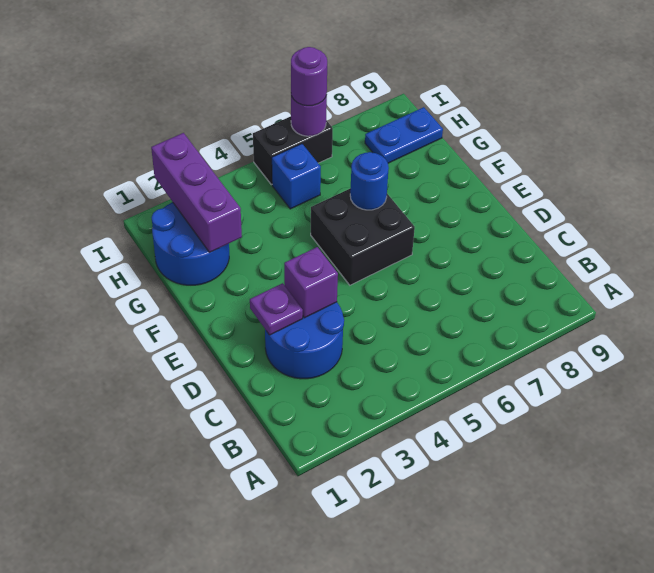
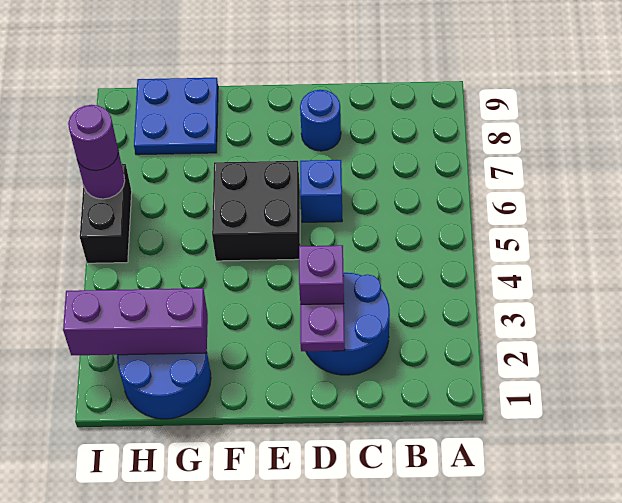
blue 1x1 round brick [350,152,389,210] -> blue 1x1 round brick moved to [300,90,341,151]
blue 1x1 brick [272,144,321,209] -> blue 1x1 brick moved to [300,160,342,222]
blue 1x2 plate [365,107,443,163] -> blue 2x2 plate [134,78,218,155]

